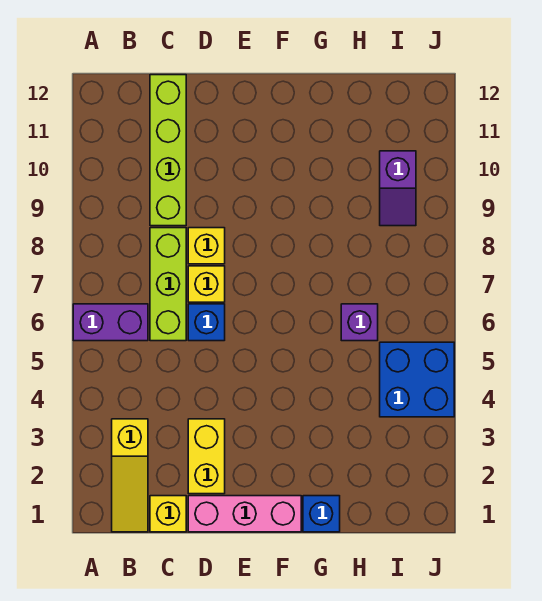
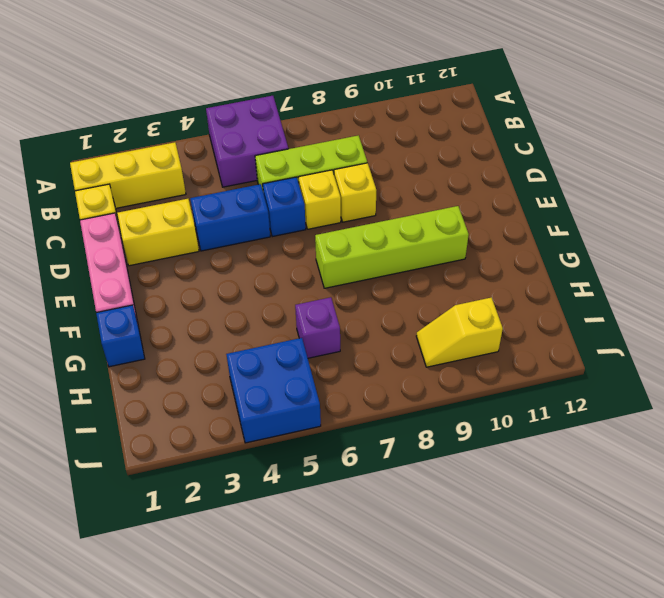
purple 1x2 brick [73,304,148,341] -> purple 2x2 brick [206,96,288,187]
yellow 1x3 slope [112,419,148,532] -> yellow 1x3 brick [70,142,186,208]
lime 1x4 brick [150,75,186,226] -> lime 1x4 brick moved to [315,206,469,288]
none -> blue 1x2 brick [190,184,270,251]
purple 1x2 slope [380,151,416,226] -> yellow 1x2 slope [416,297,503,367]

